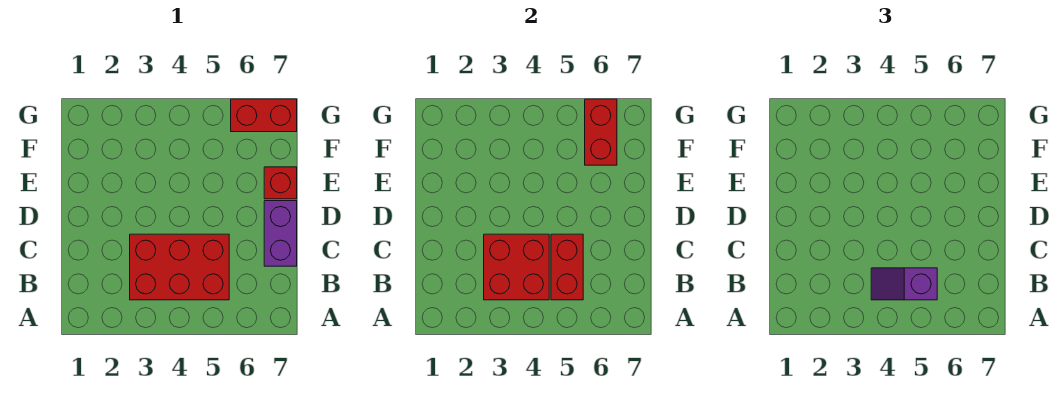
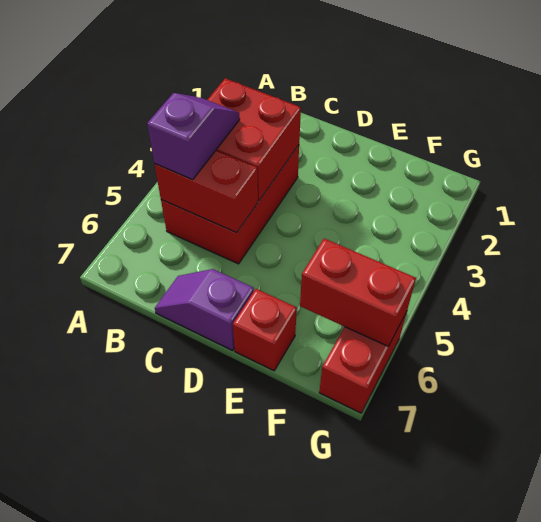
purple 1x2 brick [264,201,297,266] -> purple 1x2 slope [155,269,254,351]

